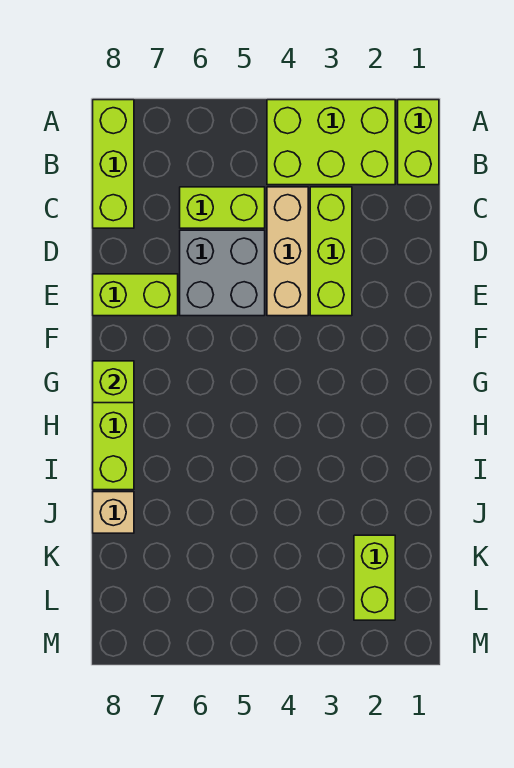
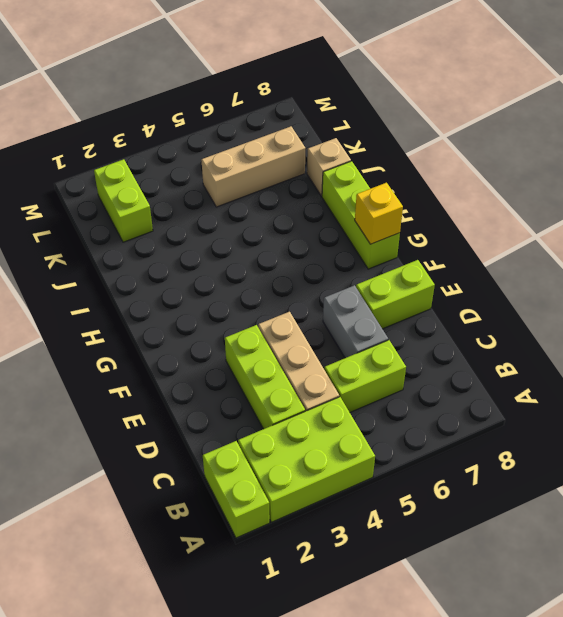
lime 1x3 brick [93,100,134,228] -> none
grey 2x2 brick [180,230,265,316] -> grey 1x2 brick [323,285,388,358]
lime 1x1 brick [93,361,134,403] -> yellow 1x1 brick [355,183,403,244]
none -> tan 1x3 brick [201,126,306,207]

